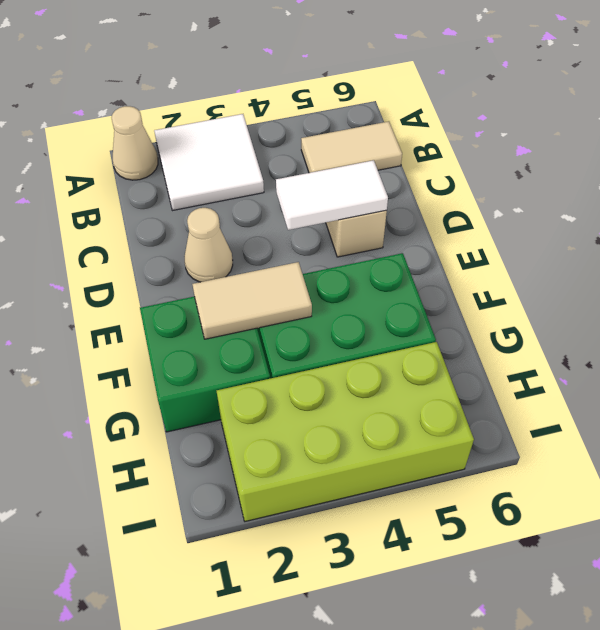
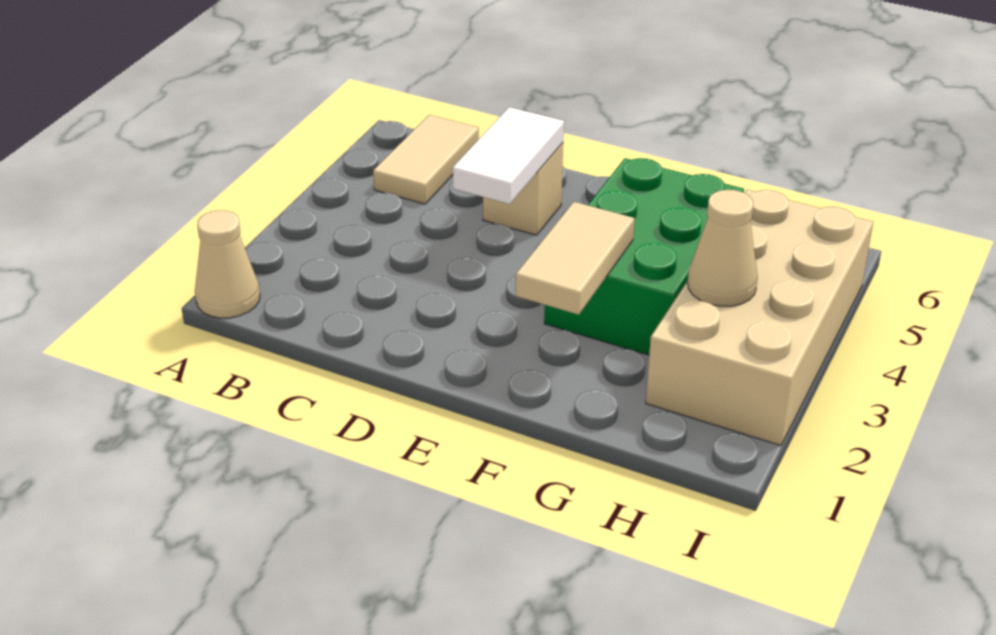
white 2x2 tile [154,114,264,211] -> none
tan 1x1 cone [184,208,233,282] -> tan 1x1 cone moved to [687,190,758,306]
green 2x2 brick [140,297,270,432] -> none
lime 2x4 brick [217,342,474,521] -> tan 2x4 brick [646,190,873,445]

